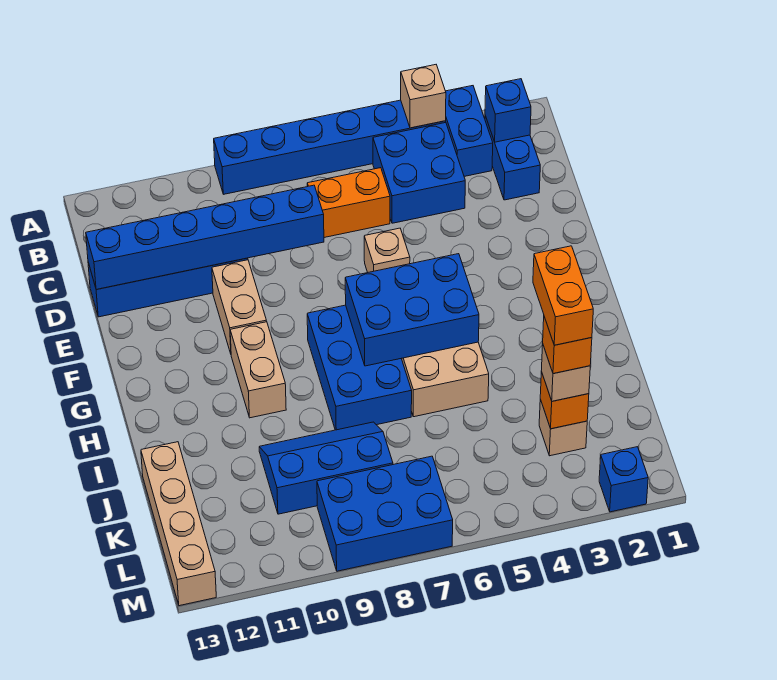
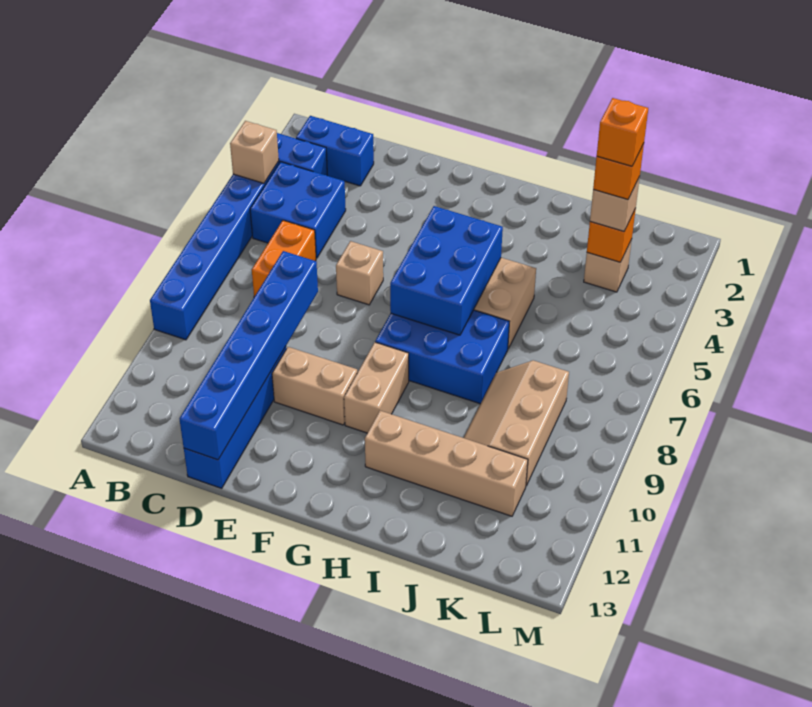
blue 1x1 brick [485,79,531,142] -> none
tan 1x2 brick [230,322,286,418] -> tan 1x2 brick turned to [344,342,409,433]
orange 1x2 brick [533,246,593,345] -> orange 1x1 brick [597,98,648,166]
blue 2x3 slope [259,422,393,514] -> tan 2x3 slope [464,360,569,486]
tan 1x4 brick [141,442,216,606] -> tan 1x4 brick moved to [365,411,528,516]
blue 2x3 brick [317,456,453,571] -> none
blue 1x1 brick [599,447,648,512] -> none

